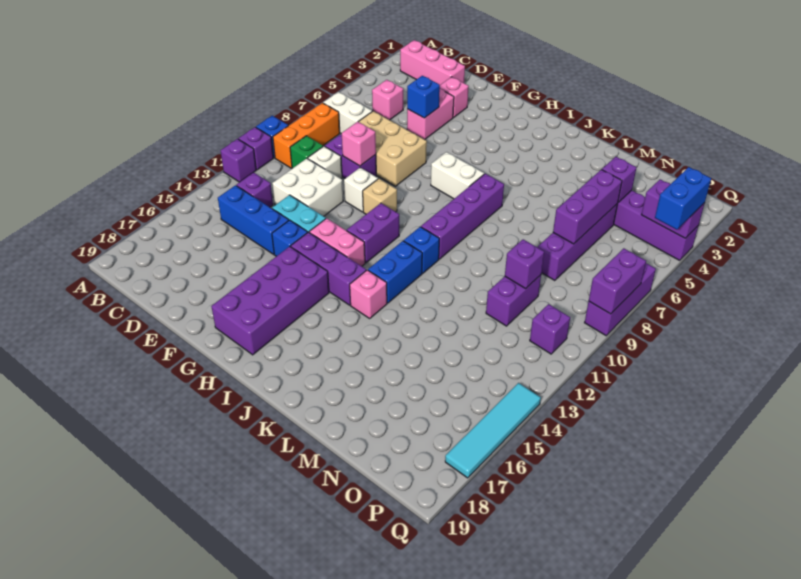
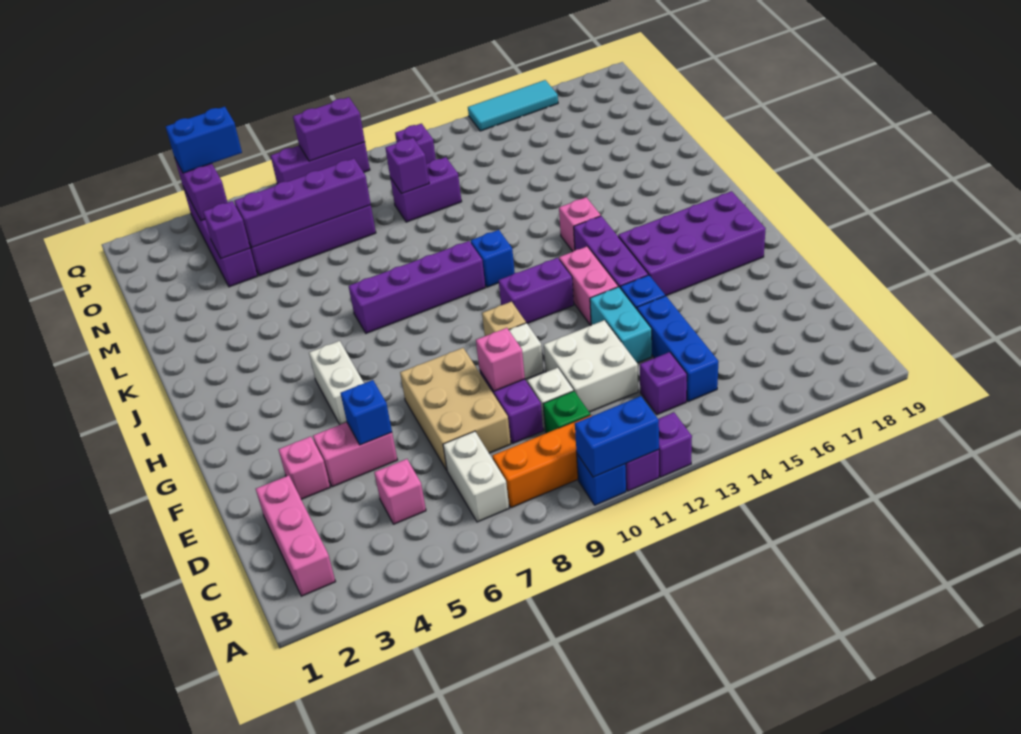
white 1x2 brick [431,152,484,199] -> white 1x2 brick moved to [309,341,364,425]
blue 1x2 brick [368,241,422,303] -> blue 1x2 brick moved to [575,396,659,477]
purple 1x3 brick [553,170,622,244] -> purple 1x4 brick [235,159,371,247]
cyan 1x4 tile [445,383,541,478] -> cyan 1x3 tile [468,80,558,131]

